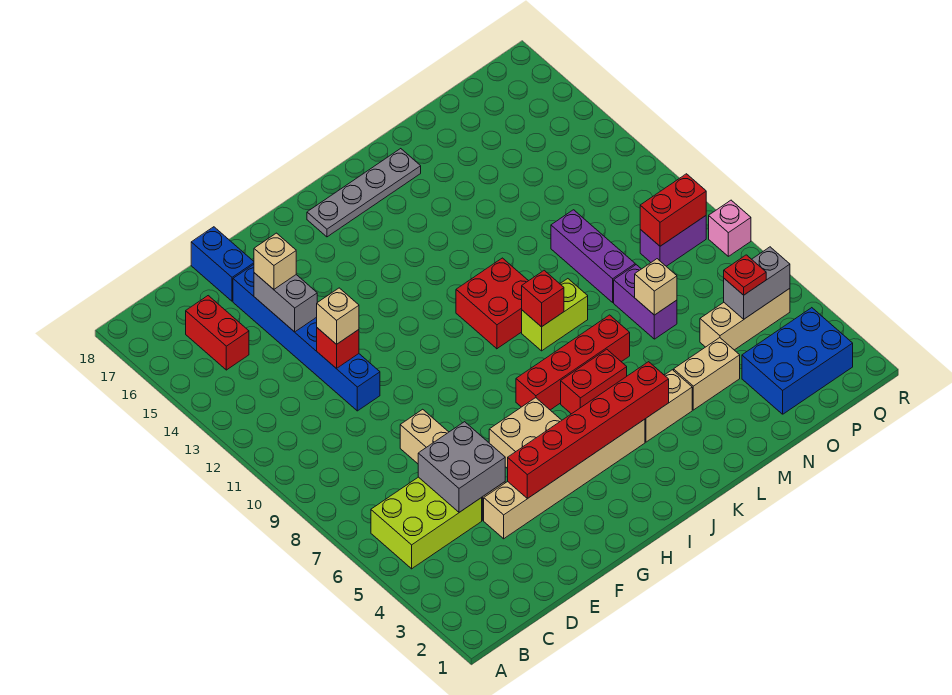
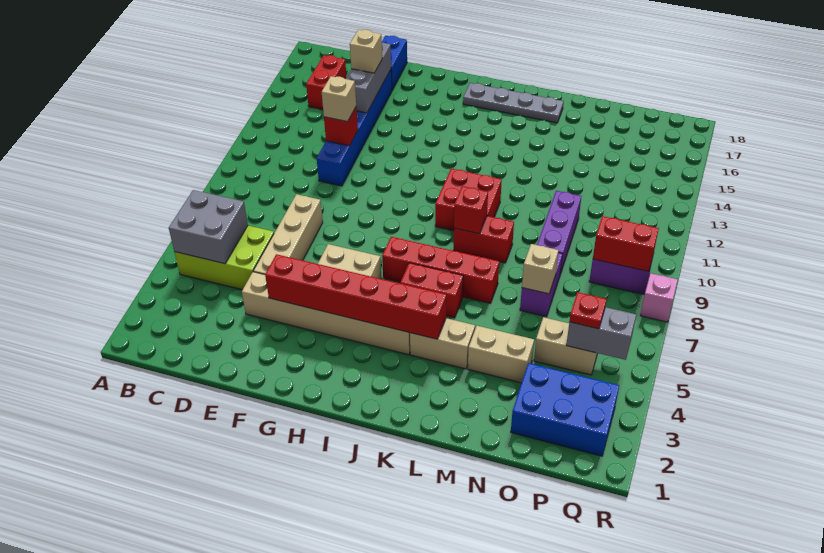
grey 2x2 brick [418,422,505,512] -> grey 2x2 brick moved to [169,190,248,264]
grey 1x2 brick [254,273,317,332] -> grey 1x3 brick [346,43,392,113]
lime 1x2 brick [522,279,588,351] -> red 1x2 brick [453,216,514,263]
tan 1x3 brick [700,289,790,350] -> tan 1x2 brick [534,317,598,375]

